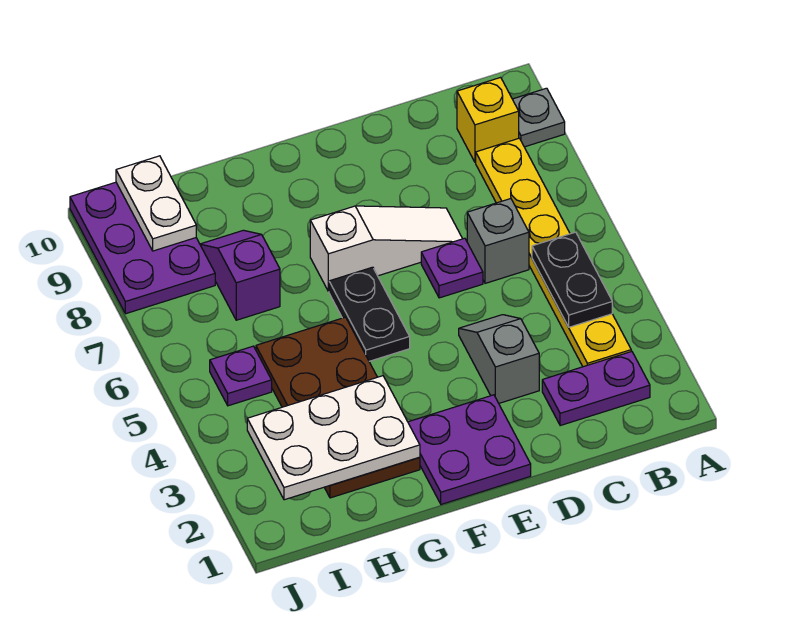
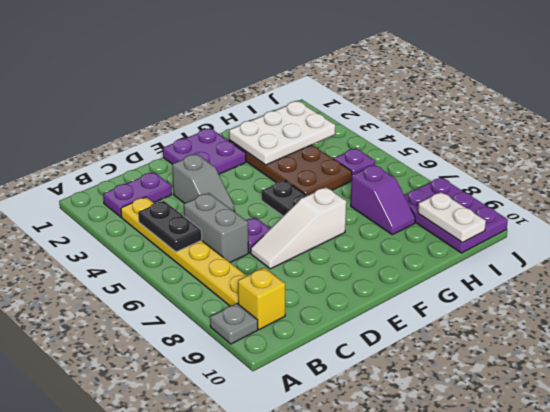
grey 1x1 brick [467,199,529,283] -> grey 1x2 brick [184,193,248,262]

